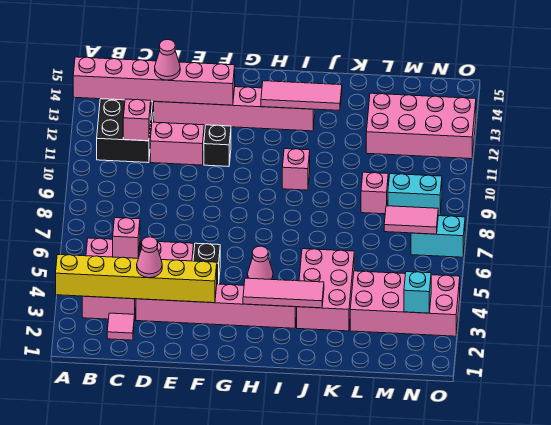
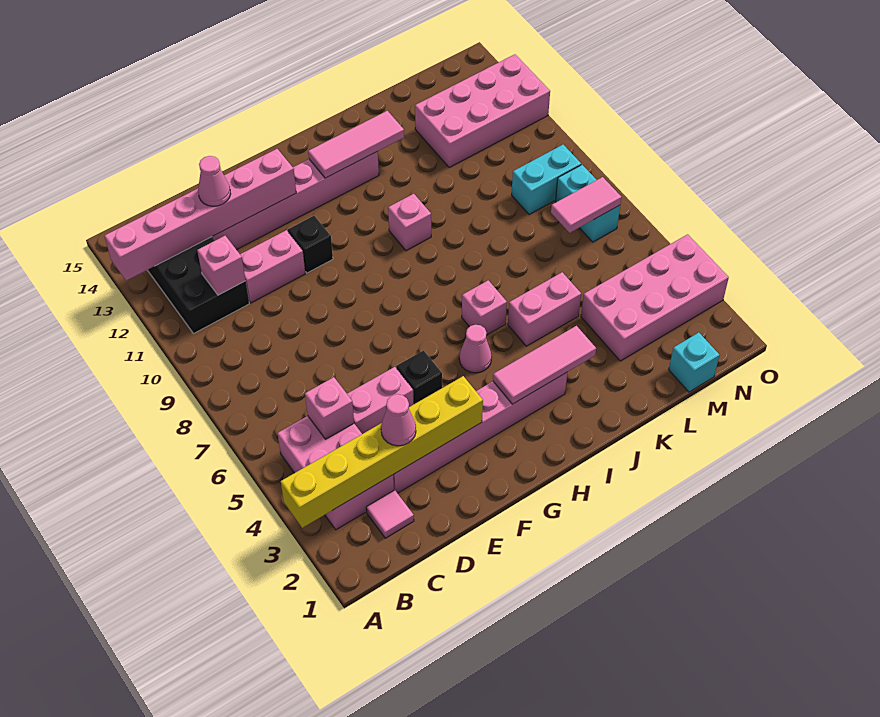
pink 2x3 brick [297,249,354,331] -> pink 1x2 brick [508,272,581,346]
pink 1x1 brick [361,172,388,214] -> pink 1x1 brick moved to [462,280,507,335]
cyan 1x1 brick [404,272,431,313] -> cyan 1x1 brick moved to [669,333,720,392]
cyan 1x2 brick [411,216,465,257] -> cyan 1x2 brick turned to [556,165,620,242]

